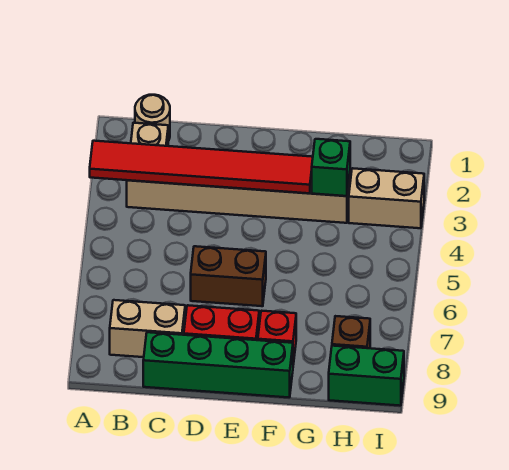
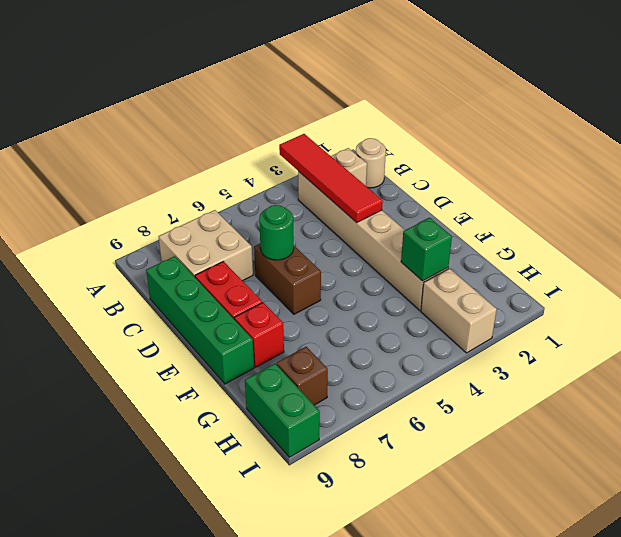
red 1x6 tile [90,141,313,193] -> red 1x4 tile [279,134,383,223]
tan 1x2 brick [110,300,185,357] -> tan 2x2 brick [158,210,253,281]
none -> green 1x1 round brick [259,205,294,260]

